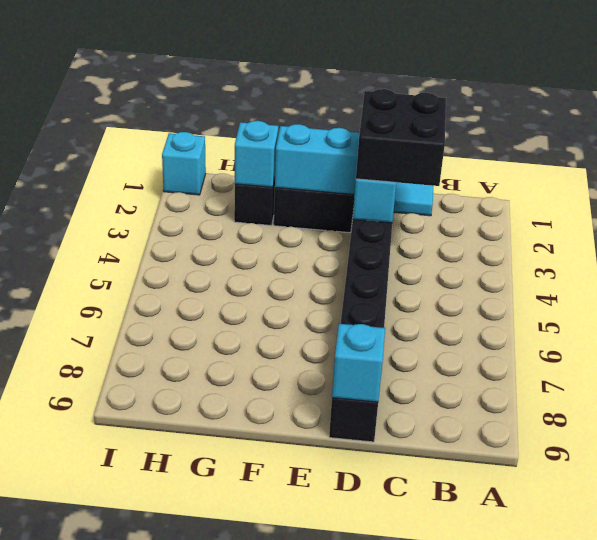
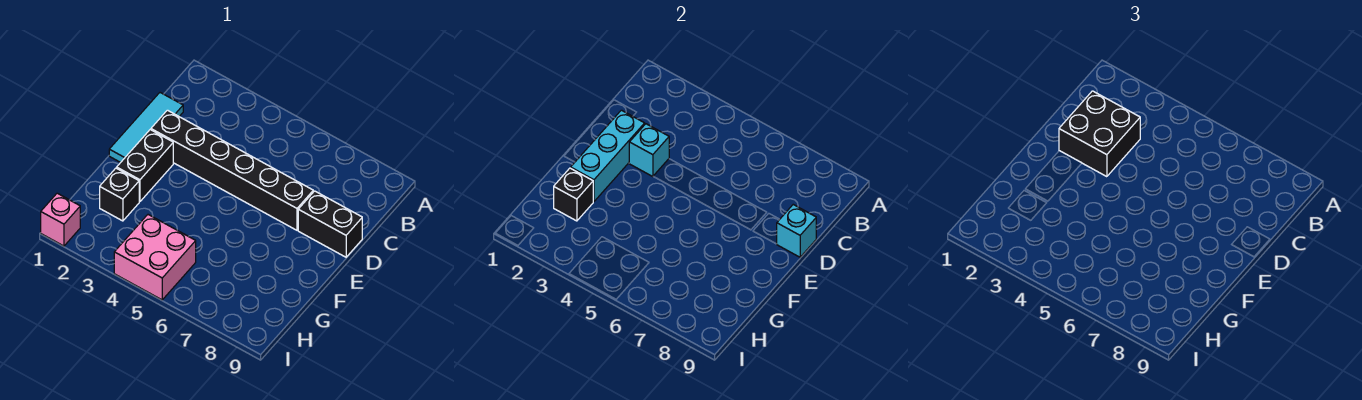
cyan 1x1 brick [235,121,278,187] -> black 1x1 brick [554,168,593,221]
none -> pink 2x2 brick [114,215,196,300]
cyan 1x1 brick [162,132,206,195] -> pink 1x1 brick [41,193,80,246]

